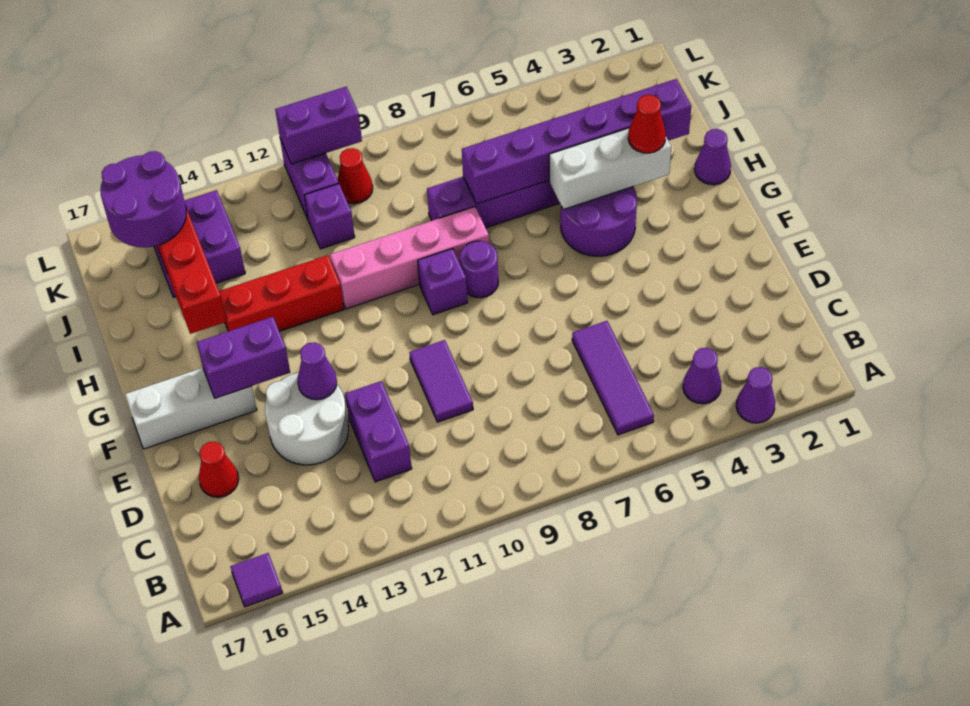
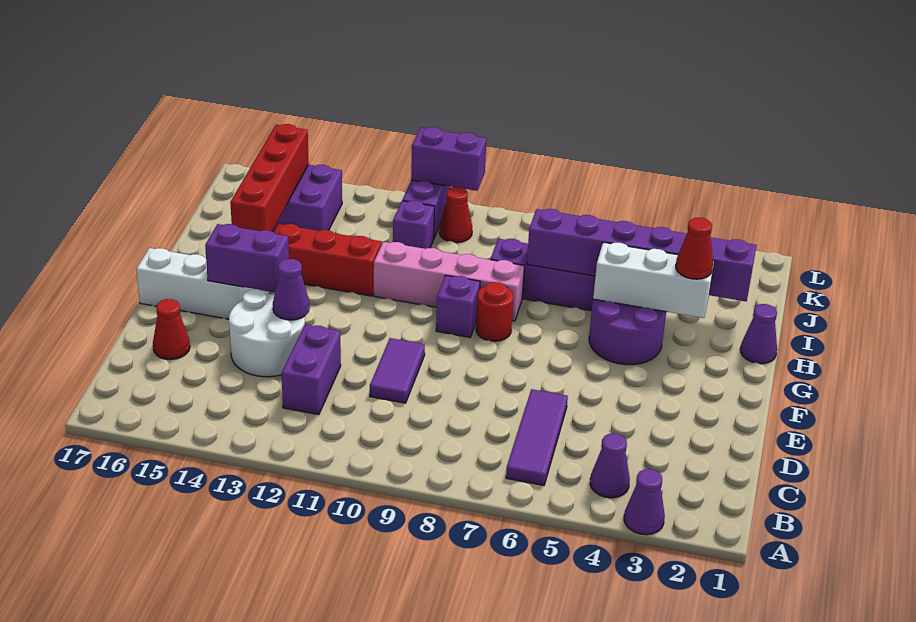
purple 1x1 tile [230,553,283,607] -> none
purple 1x1 round brick [460,241,498,298] -> red 1x1 round brick [476,282,513,341]
purple 2x2 round brick [100,151,186,248] -> none

